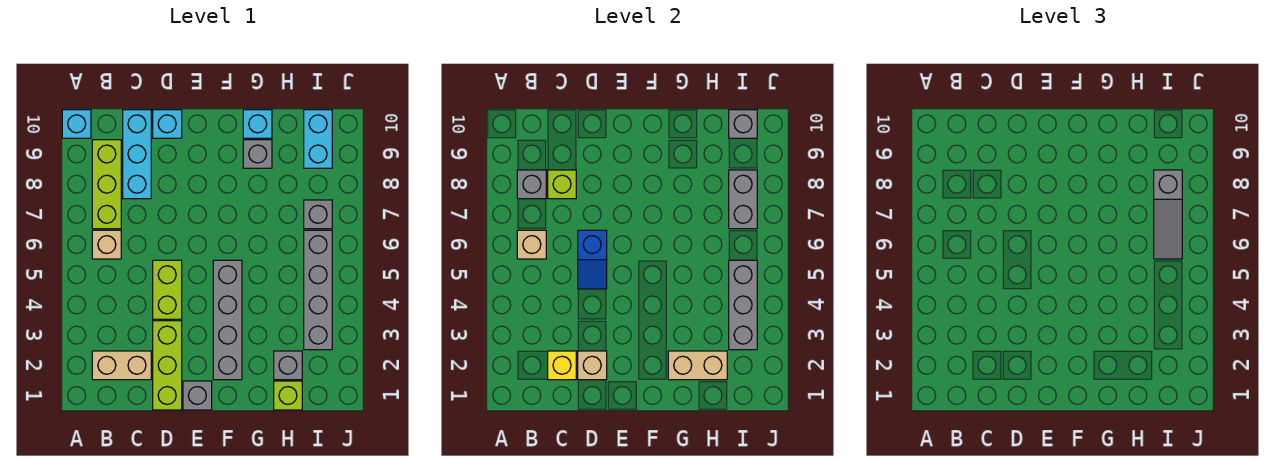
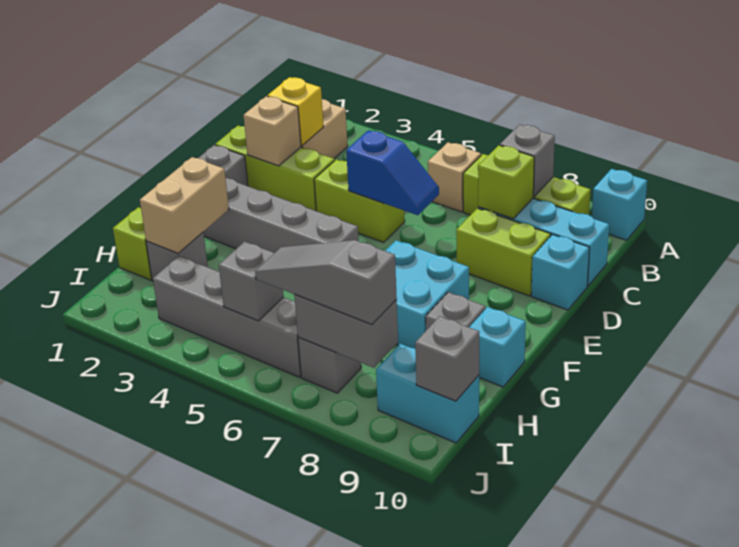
tan 1x1 brick [517,230,546,259] -> none
blue 1x2 slope [578,230,607,289] -> blue 1x2 slope turned to [346,130,439,215]
none -> lime 1x2 brick [456,208,551,296]
none -> cyan 2x2 brick [385,240,469,348]
grey 1x3 brick [729,260,757,350] -> grey 1x1 brick [219,242,284,321]

